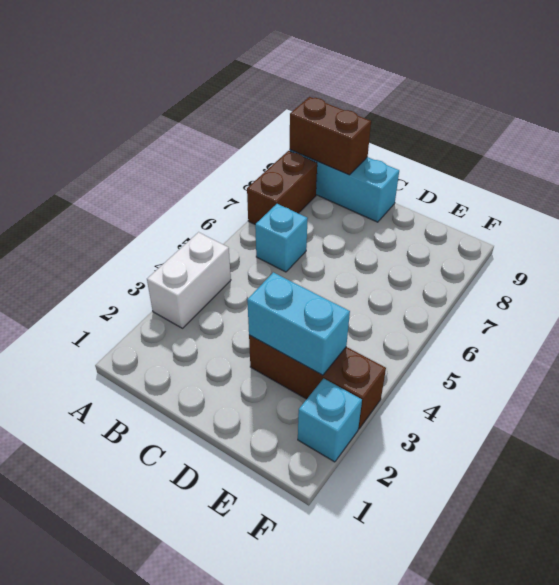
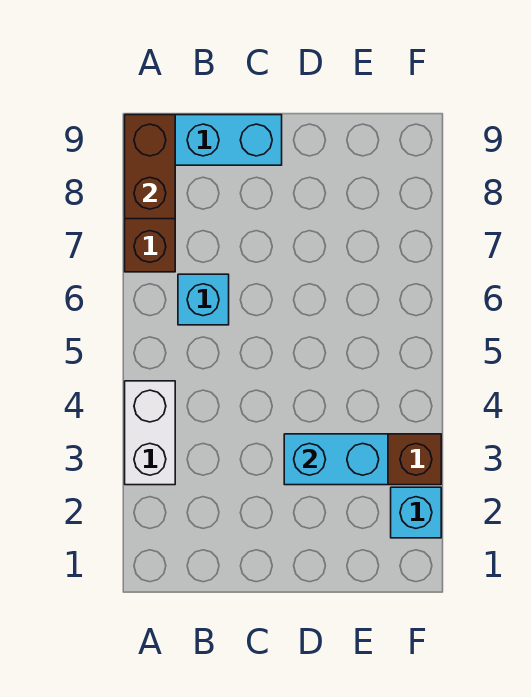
brown 1x2 brick [290,97,371,175] -> brown 1x2 brick turned to [125,115,175,219]

